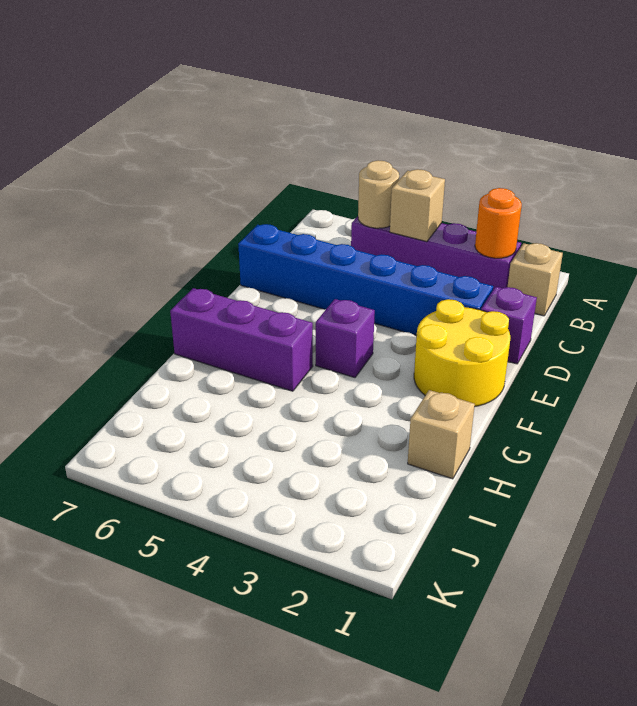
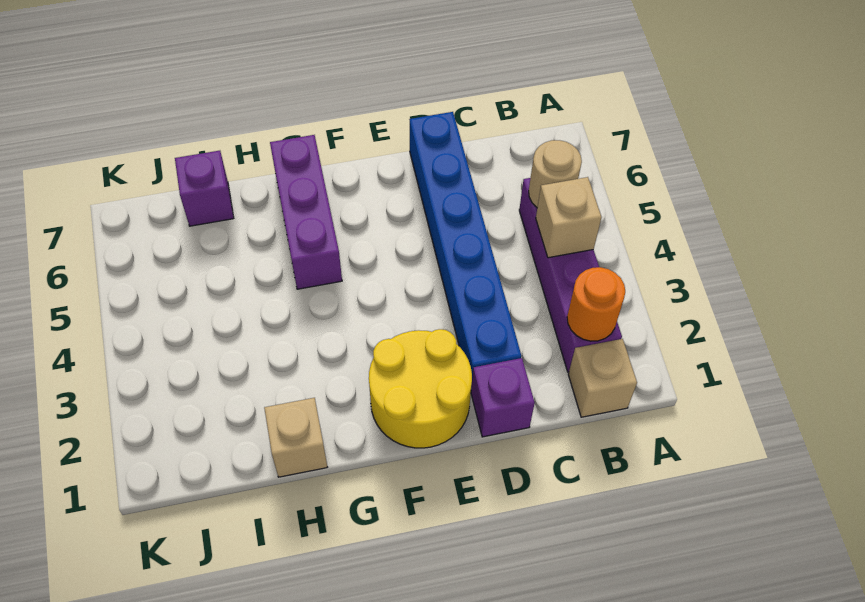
purple 1x1 brick [316,299,375,378] -> purple 1x1 brick moved to [175,151,234,226]

